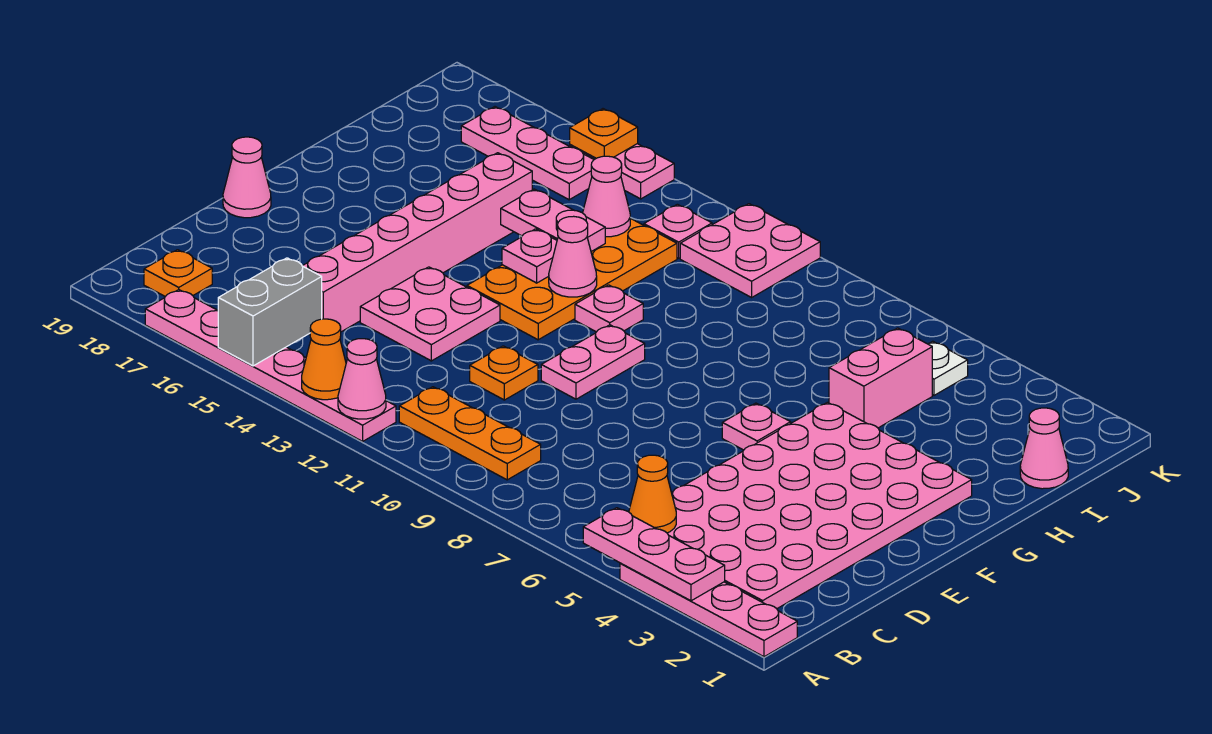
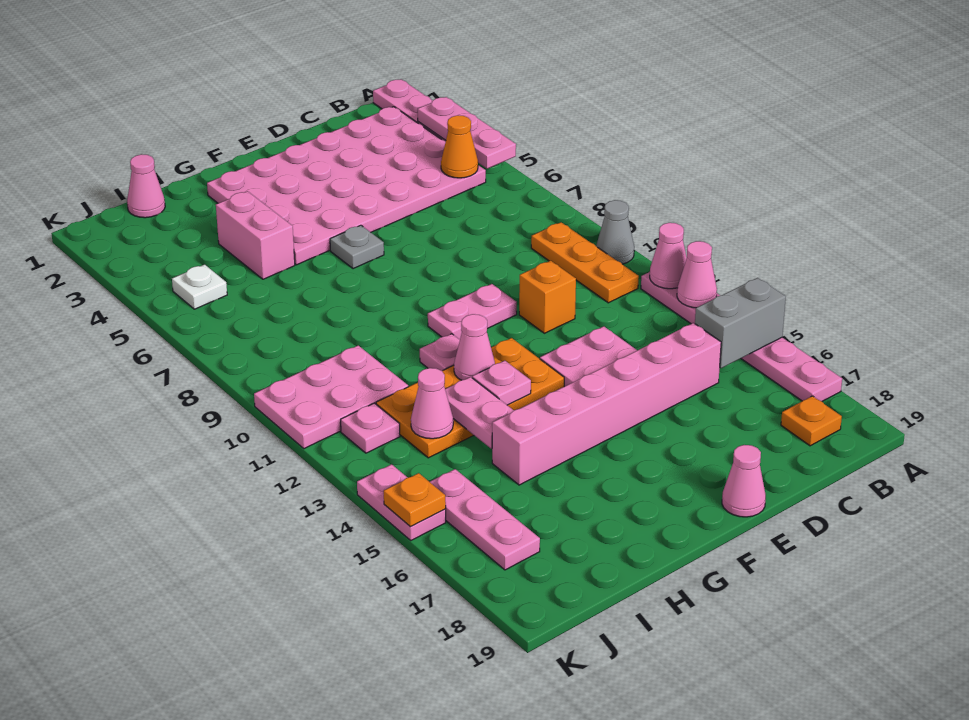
none -> grey 1x1 cone [596,200,634,264]
orange 1x1 cone [302,319,346,400] -> pink 1x1 cone [677,241,717,308]
orange 1x1 plate [470,346,538,400] -> orange 1x1 brick [519,261,576,333]
pink 1x1 plate [722,403,791,450] -> grey 1x1 plate [330,225,384,269]
pink 1x2 brick [829,328,932,428] -> pink 1x2 brick turned to [216,191,295,279]
pink 2x2 plate [680,204,820,297] -> pink 2x3 plate [254,346,408,449]

